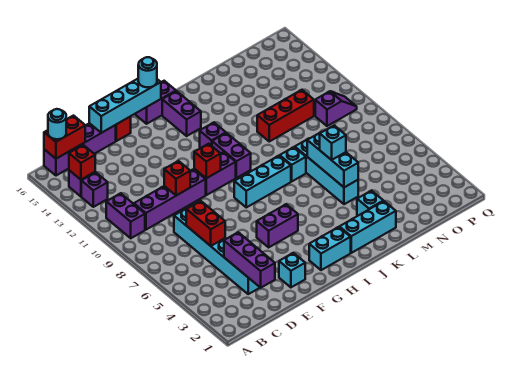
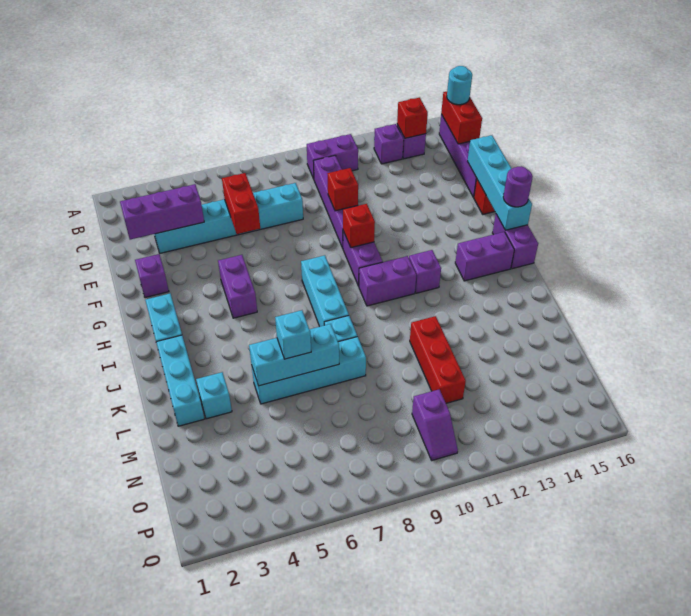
red 1x2 brick [186,201,225,246] -> red 1x2 brick turned to [222,173,260,234]
cyan 1x1 brick [279,253,305,287] -> purple 1x1 brick [135,254,169,298]
cyan 1x1 round brick [138,57,157,87] -> purple 1x1 round brick [503,166,533,207]

